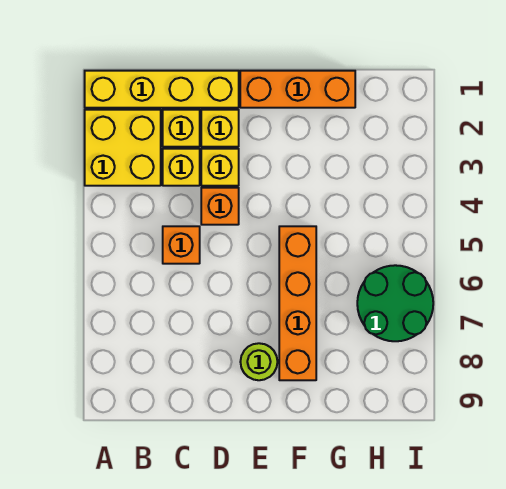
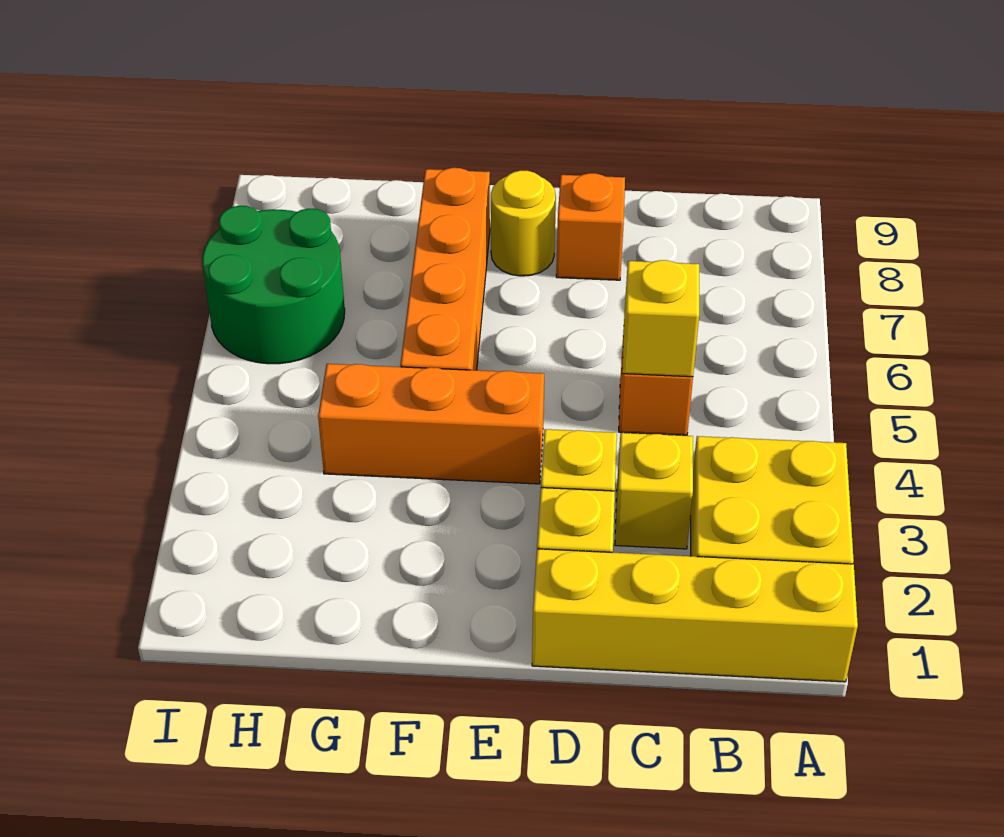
yellow 1x1 brick [163,110,200,147] -> yellow 1x1 brick moved to [622,260,699,377]
orange 1x1 brick [201,188,239,225] -> orange 1x1 brick moved to [556,173,625,280]
orange 1x3 brick [240,71,355,108] -> orange 1x3 brick moved to [318,364,544,484]
lime 1x1 round brick [240,343,277,380] -> yellow 1x1 round brick [491,170,556,276]

